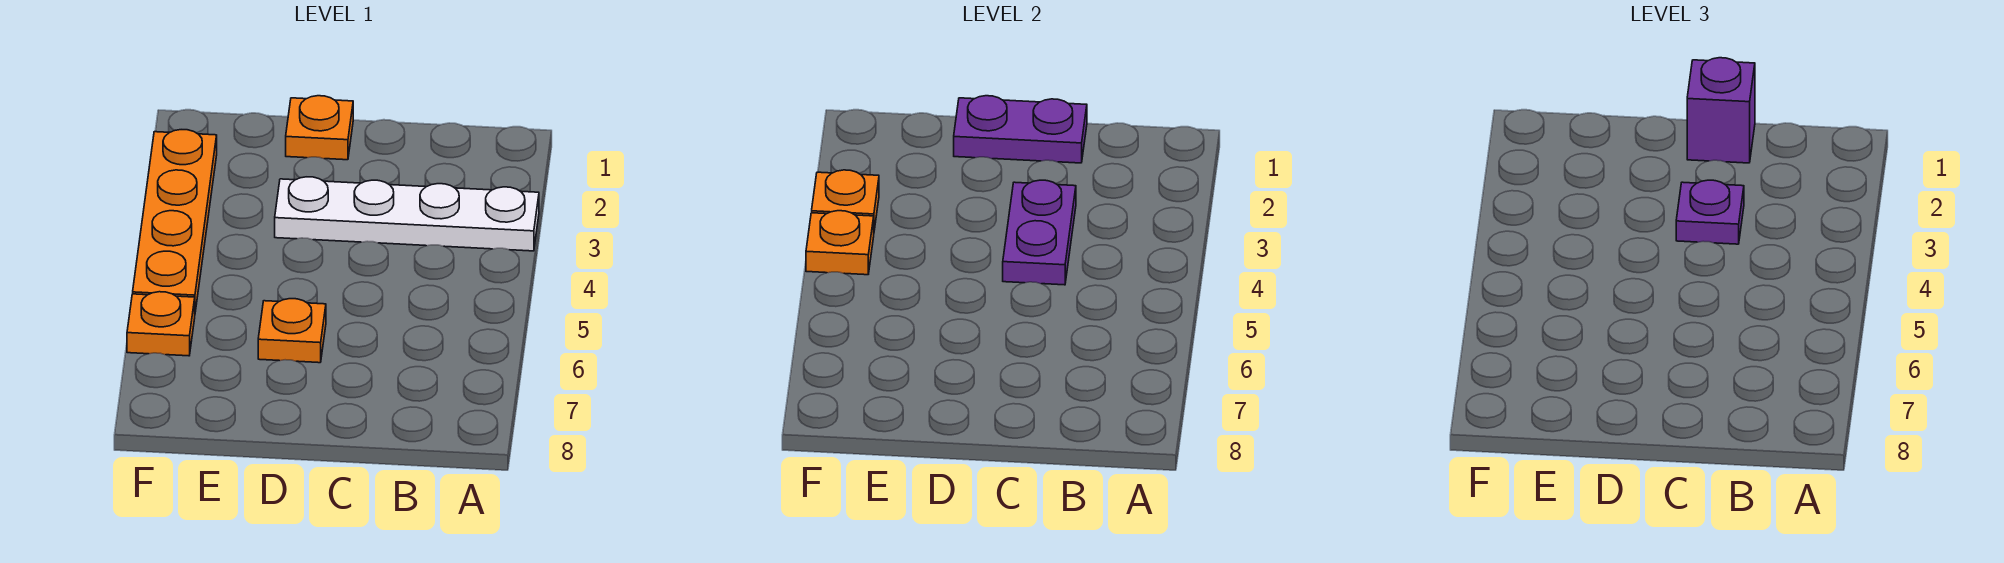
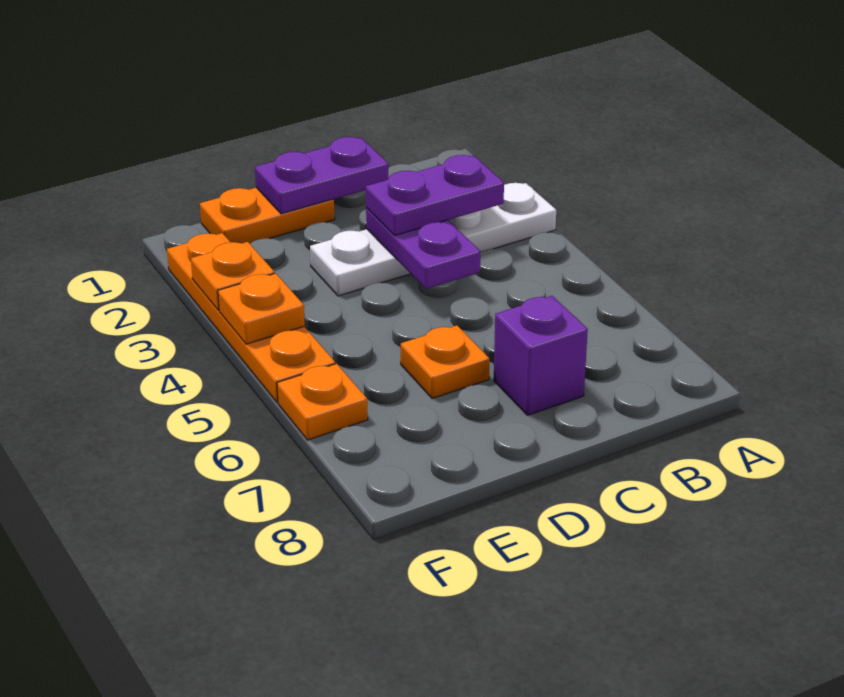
purple 1x1 brick [1687,58,1755,163] -> purple 1x1 brick moved to [494,296,588,415]
purple 1x1 plate [1676,180,1744,244] -> purple 1x2 plate [366,155,504,235]
orange 1x1 plate [286,96,353,160] -> orange 1x2 plate [200,188,335,244]

